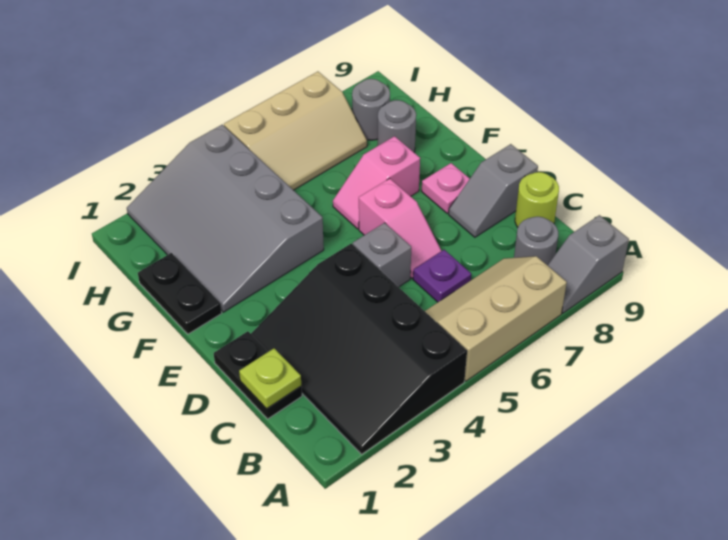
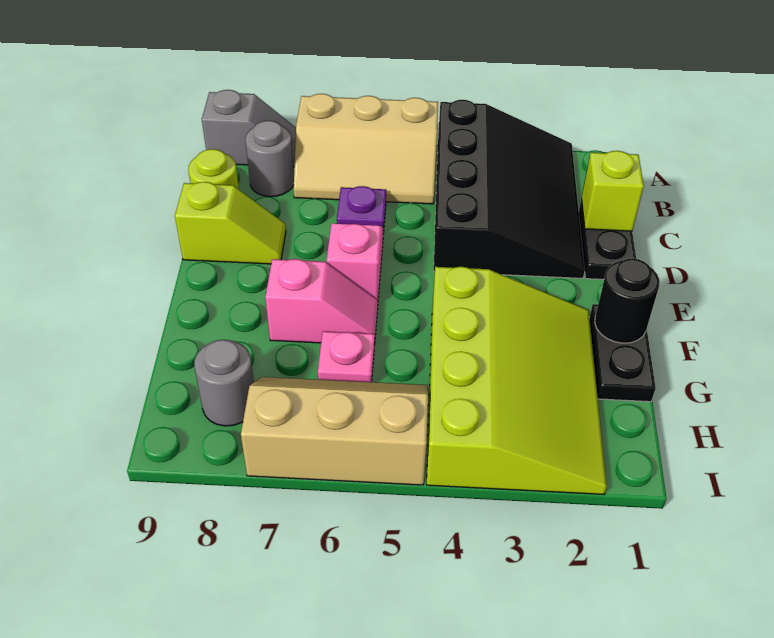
lime 1x1 plate [239,348,301,409] -> lime 1x1 brick [582,151,644,231]
grey 1x1 brick [353,223,411,287] -> none
grey 1x2 slope [449,144,538,237] -> lime 1x2 slope [175,182,286,264]
pink 1x1 plate [422,163,470,213] -> pink 1x1 plate moved to [318,331,375,382]
none -> black 1x1 round brick [595,258,660,343]
grey 3x4 slope [127,125,324,312] -> lime 3x4 slope [427,267,607,494]
grey 1x1 round brick [377,100,416,152] -> none

